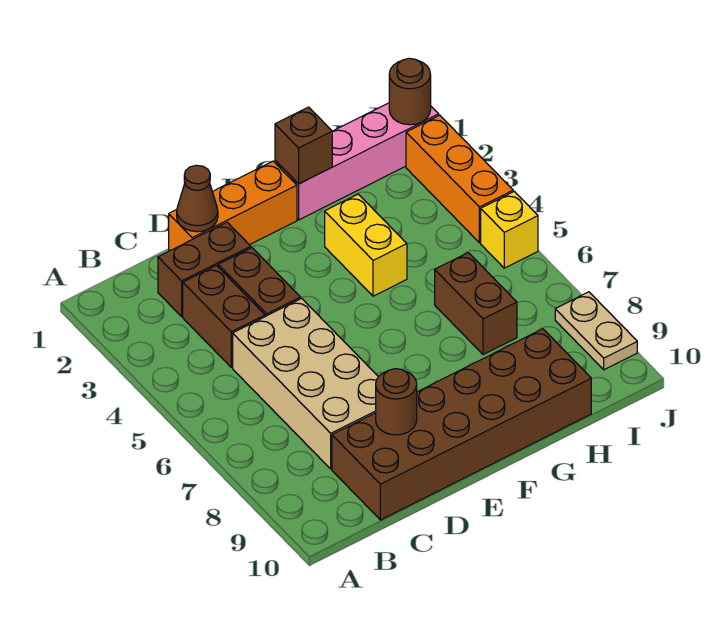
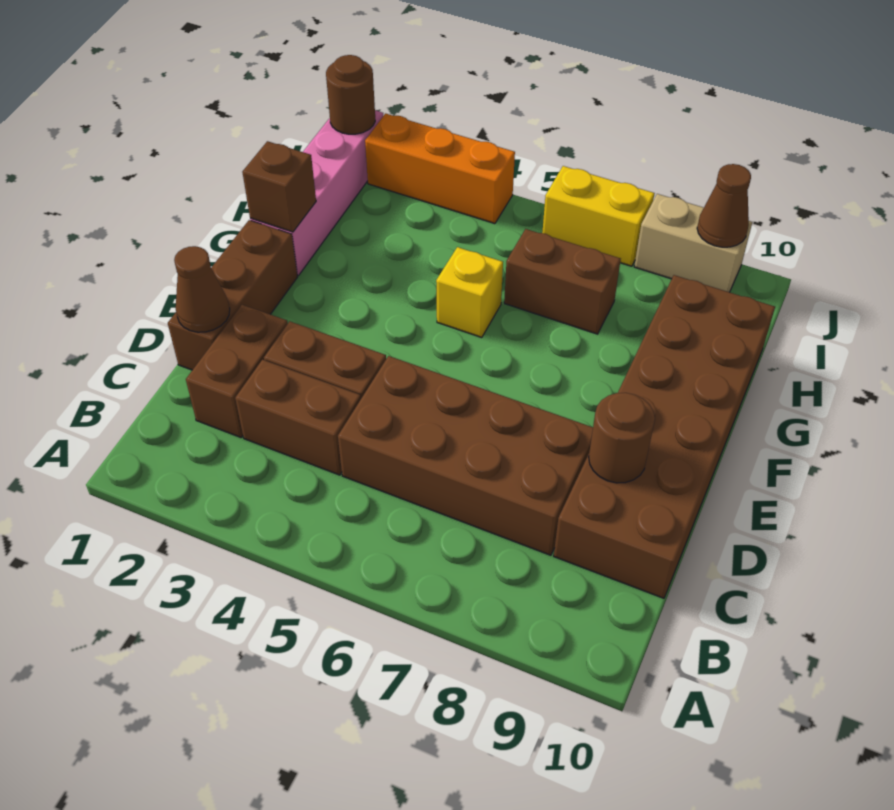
tan 2x4 brick [233,298,378,469] -> brown 2x4 brick [338,356,593,555]
orange 1x3 brick [169,161,297,251] -> brown 1x3 brick [168,220,297,370]
yellow 1x2 brick [325,194,407,296] -> yellow 1x2 brick moved to [542,166,655,266]
yellow 1x1 brick [481,191,538,268] -> yellow 1x1 brick moved to [436,247,503,338]
tan 1x2 plate [555,292,637,370] -> tan 1x2 brick [634,194,752,292]
none -> brown 1x1 cone [697,164,751,247]

